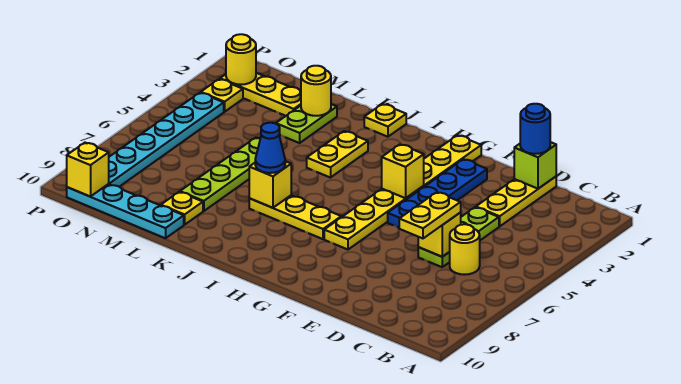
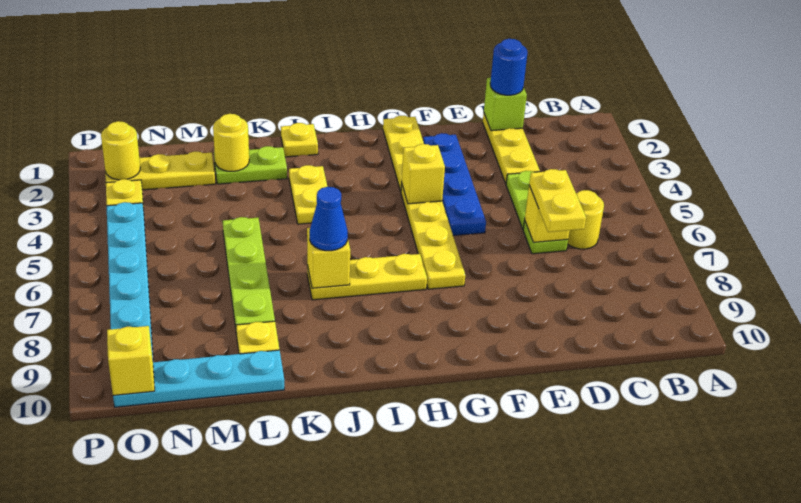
lime 1x2 plate [276,104,337,143] -> lime 1x2 plate turned to [214,146,287,184]

